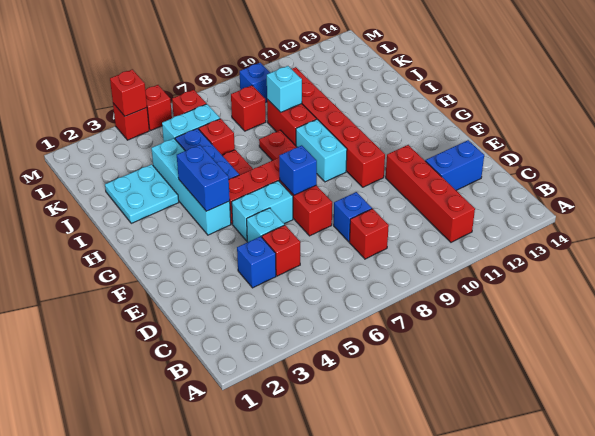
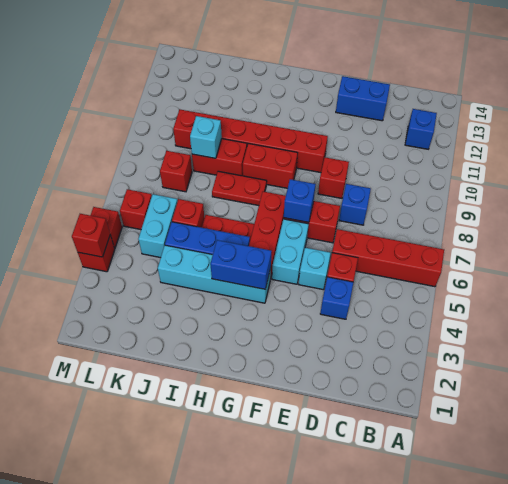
red 1x4 brick [386,145,475,242] -> red 1x4 brick moved to [332,229,444,287]
red 1x1 brick [349,209,389,259] -> red 1x1 brick moved to [318,157,349,198]
blue 1x2 brick [425,140,484,191] -> blue 1x2 brick turned to [336,76,390,121]
cyan 1x2 brick [296,119,347,182] -> red 1x2 brick [243,143,298,188]
cyan 2x2 plate [105,164,179,223] -> none
blue 1x1 brick [240,63,270,102] -> blue 1x1 brick moved to [405,109,437,149]

